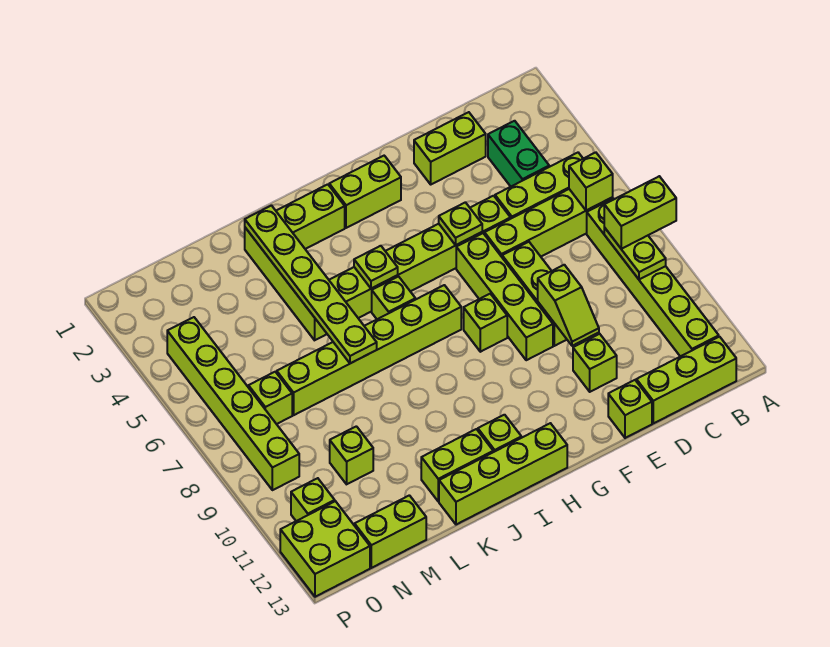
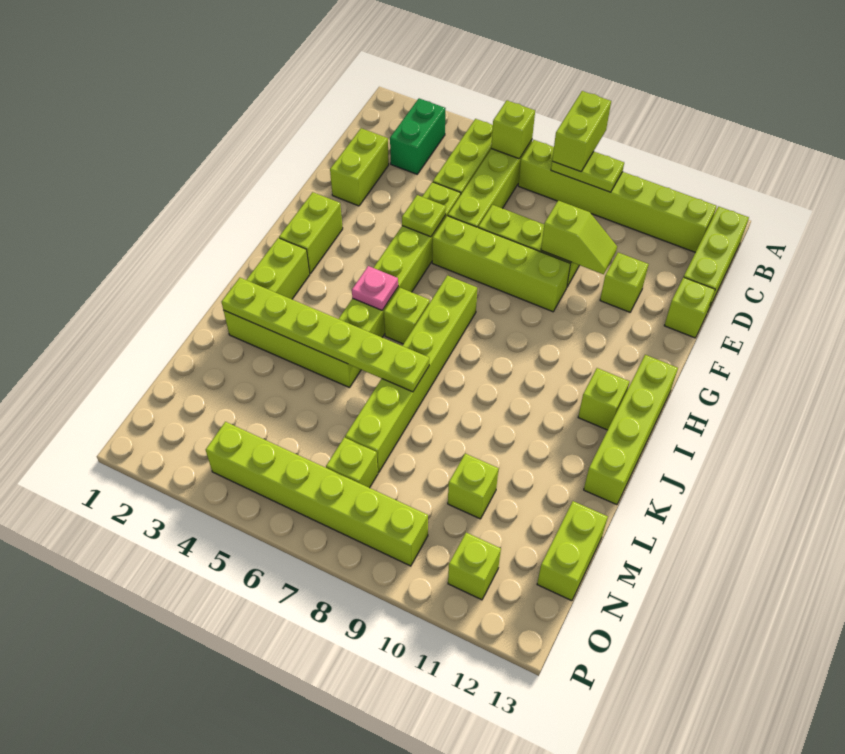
green 1x2 brick [488,121,549,187] -> green 1x2 brick turned to [390,98,446,174]
lime 1x1 brick [464,294,507,352] -> none
lime 1x1 plate [354,246,398,288] -> pink 1x1 plate [352,266,398,310]
lime 1x2 brick [421,429,493,502] -> none
lime 2x2 brick [280,501,370,597] -> none

